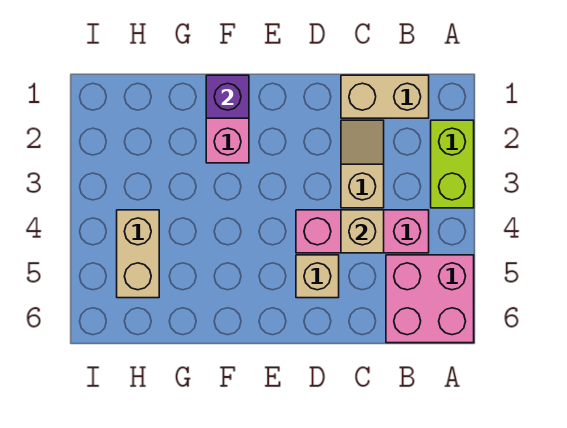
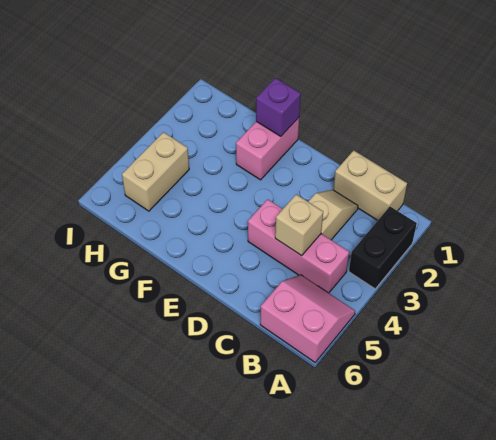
lime 1x2 brick [431,120,474,208] -> black 1x2 brick [349,207,417,289]
pink 2x2 brick [386,255,474,343] -> pink 2x2 slope [260,275,355,362]
tan 1x1 brick [296,255,339,298] -> none

